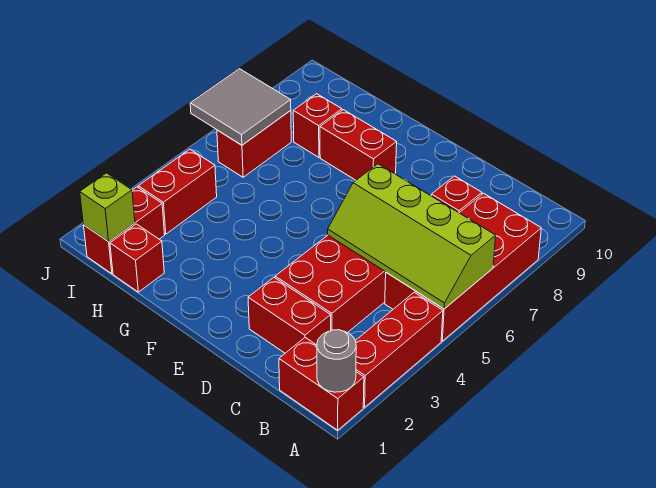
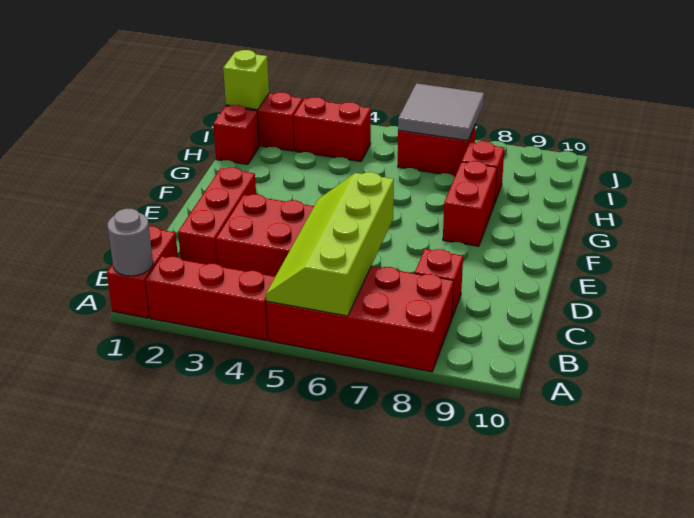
red 1x2 brick [248,277,331,353] -> red 1x3 brick [178,167,256,264]

